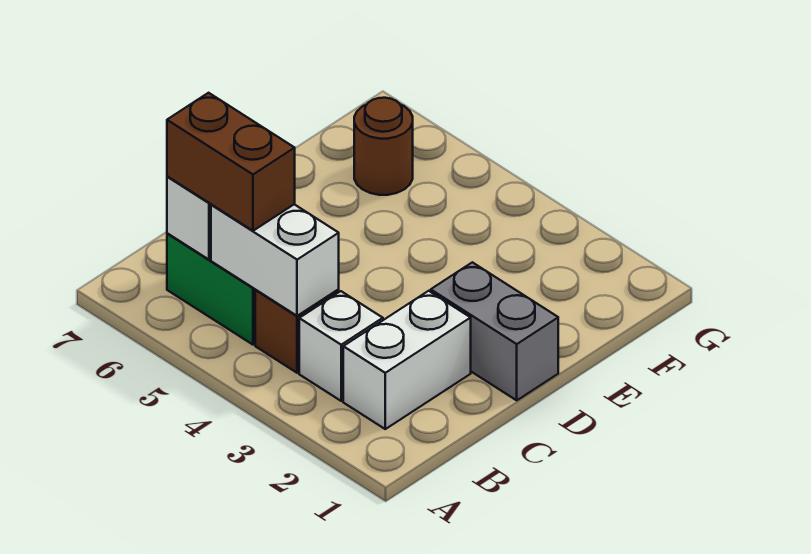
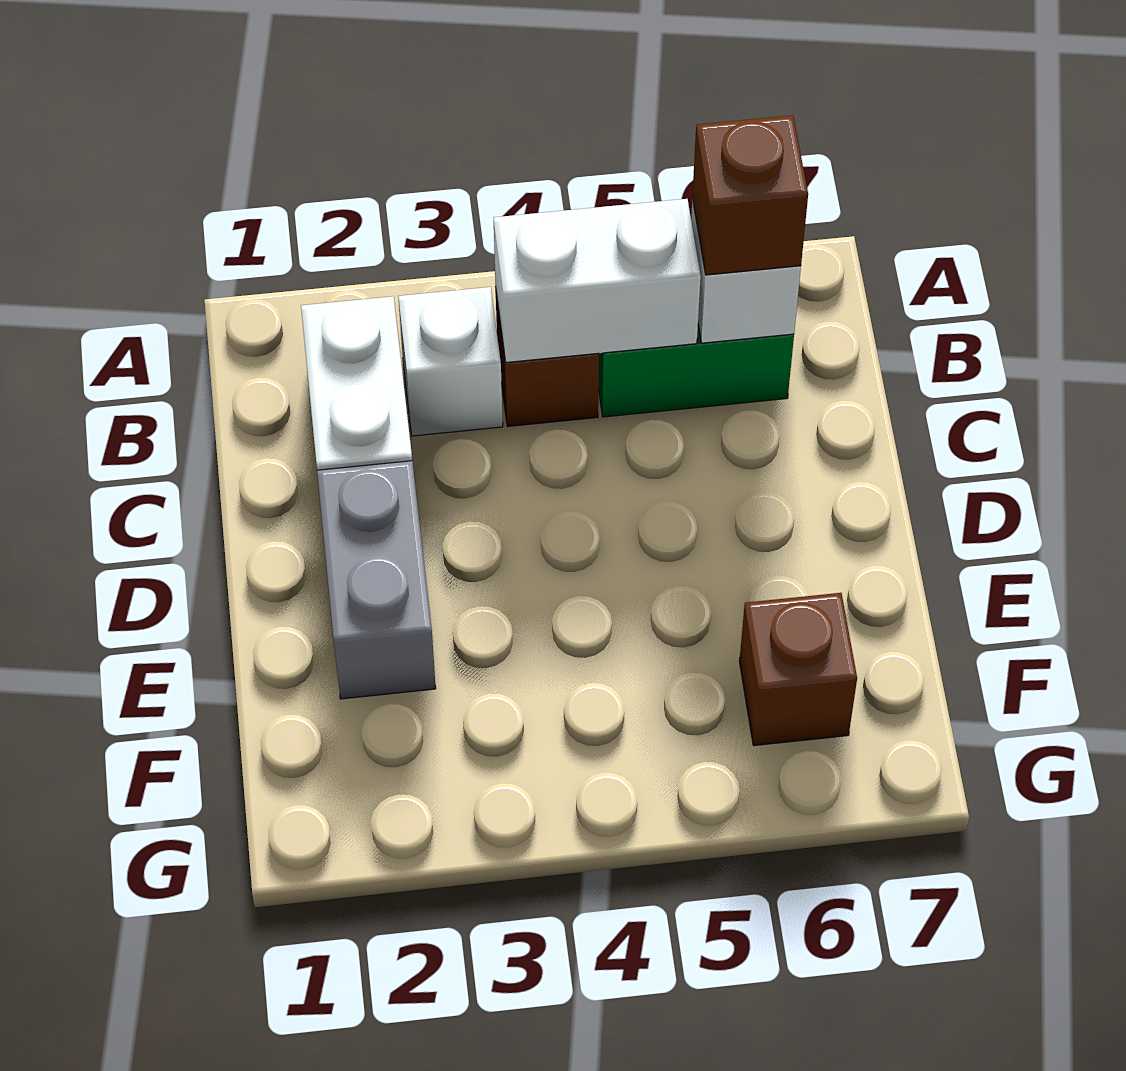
brown 1x2 brick [167,93,295,231] -> brown 1x1 brick [692,115,808,275]
grey 1x2 brick [431,262,558,400] -> grey 1x2 brick turned to [317,461,436,699]
brown 1x1 round brick [354,98,413,195] -> brown 1x1 brick [739,593,857,746]

